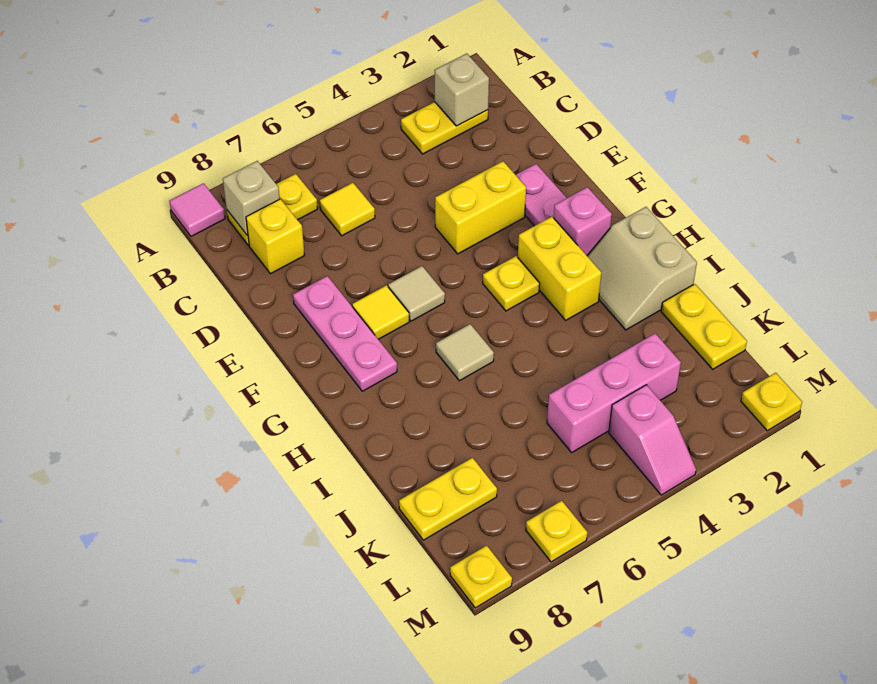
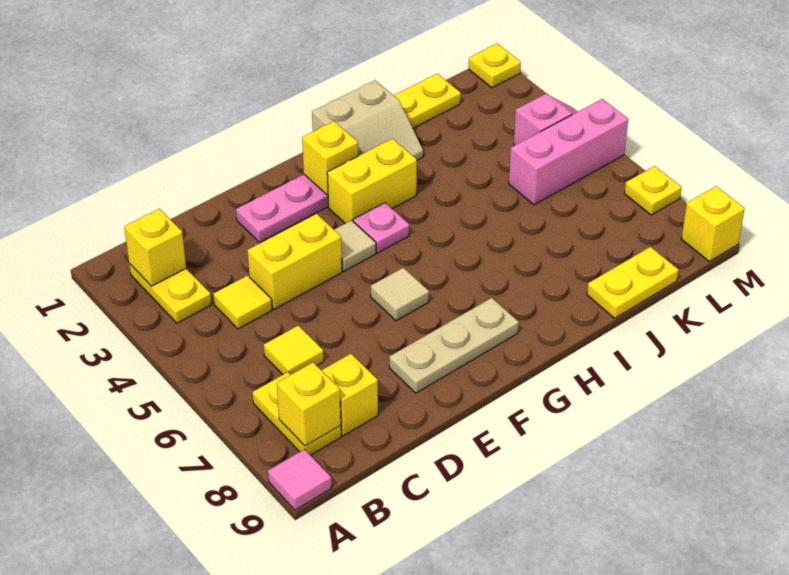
tan 1x1 brick [435,53,489,126] -> yellow 1x1 brick [124,209,186,286]
tan 1x1 brick [223,161,280,236] -> yellow 1x1 brick [277,363,341,446]
yellow 1x2 brick [435,161,526,254] -> yellow 1x2 brick turned to [248,214,342,309]
pink 1x3 plate [293,276,397,391] -> tan 1x3 plate [389,298,519,393]
yellow 1x1 tile [352,285,409,339] -> yellow 1x1 tile moved to [213,276,272,329]
pink 1x1 brick [554,187,612,255] -> yellow 1x1 brick [302,121,358,195]
yellow 1x1 plate [483,256,540,311] -> pink 1x1 plate [353,203,409,253]
tan 1x1 tile [436,324,494,381] -> tan 1x1 tile moved to [334,220,376,271]
pink 1x3 brick [547,333,681,452] -> pink 1x3 brick turned to [509,99,628,205]
yellow 1x2 plate [399,458,497,540] -> yellow 1x2 plate turned to [587,247,678,318]
yellow 1x1 plate [450,545,512,608] -> yellow 1x1 brick [681,186,745,261]

